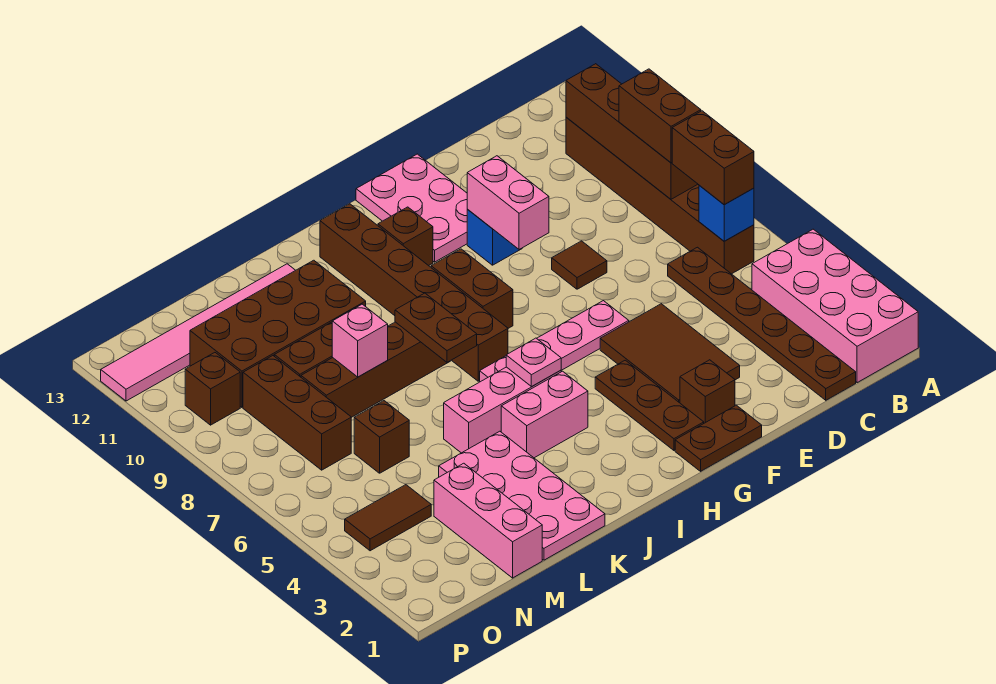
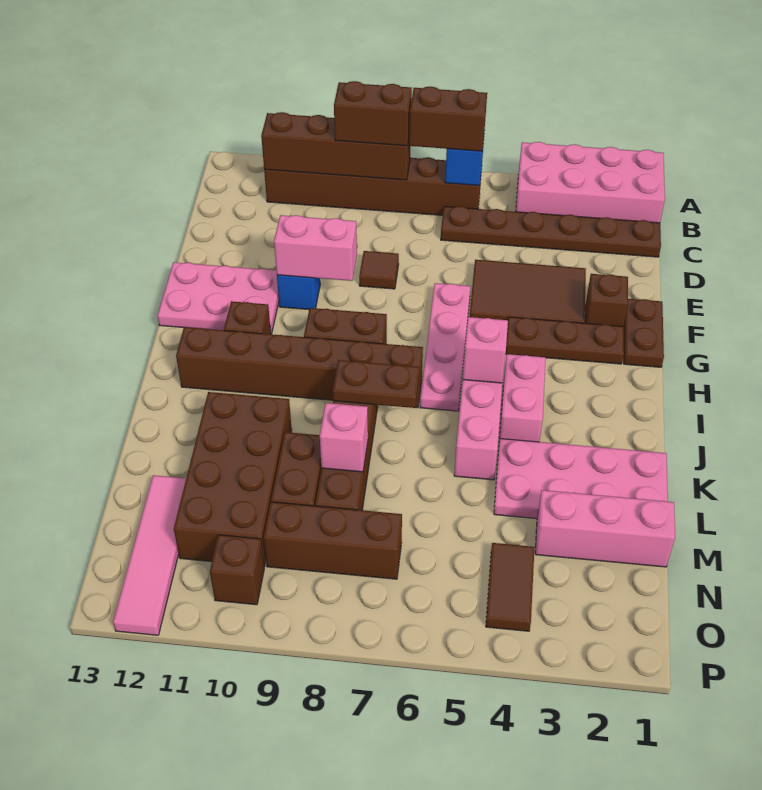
pink 1x1 plate [506,338,561,387] -> pink 1x1 brick [463,317,508,383]
pink 1x6 tile [101,264,295,401] -> pink 1x4 tile [113,475,186,635]
brown 1x1 brick [354,401,409,473] -> none

